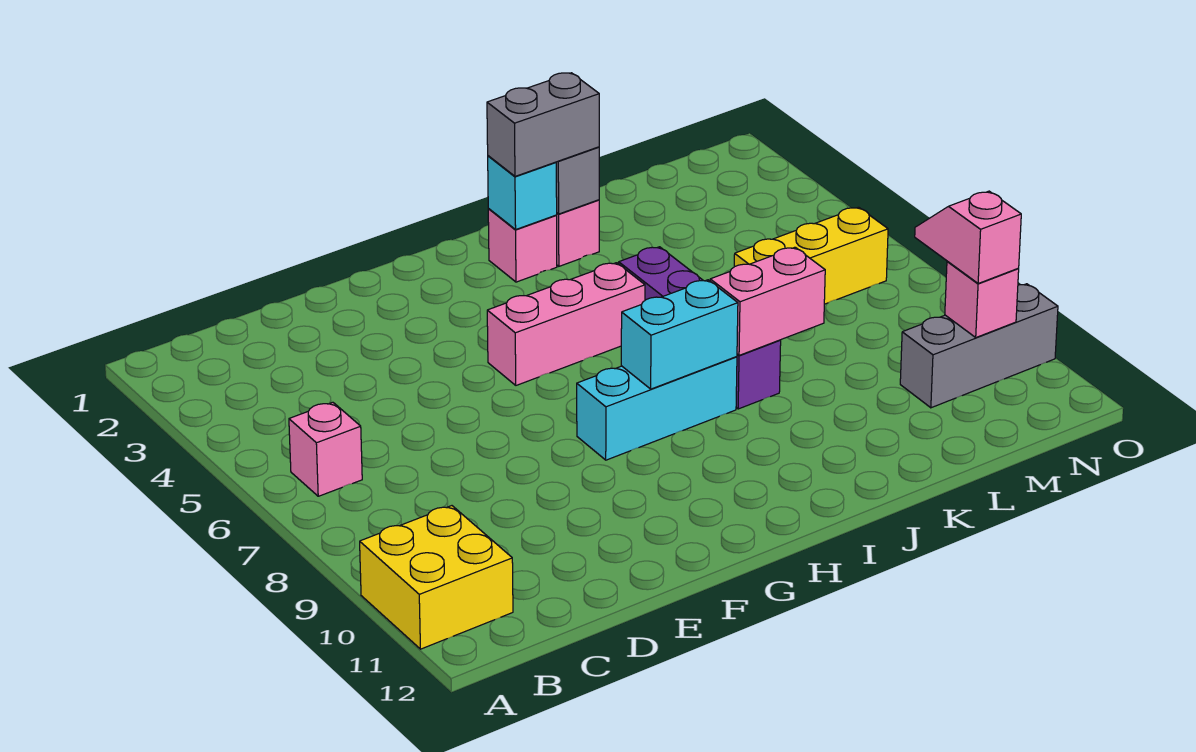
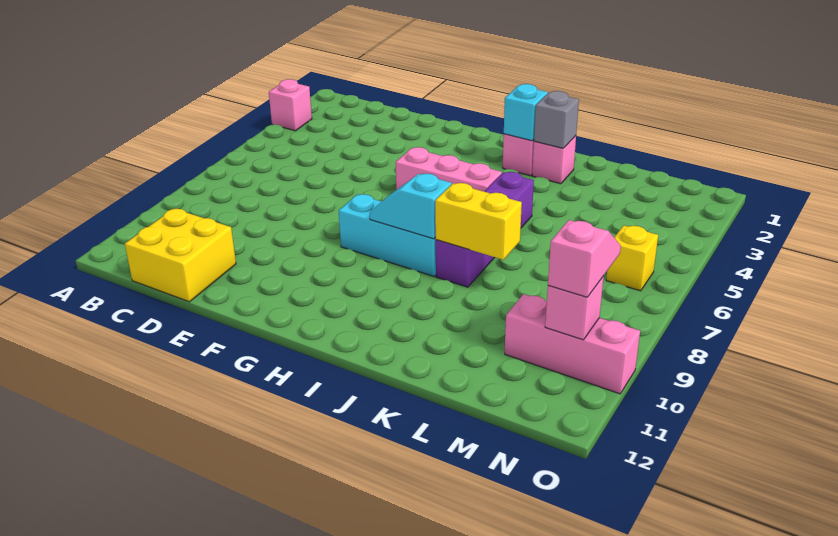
yellow 2x2 brick [360,506,513,649] -> yellow 2x2 brick moved to [125,209,236,302]
pink 1x1 brick [289,402,362,496] -> pink 1x1 brick moved to [269,79,312,131]
cyan 1x2 brick [621,280,738,389] -> cyan 1x2 slope [370,174,452,239]
grey 1x2 brick [487,73,599,176] -> none
pink 1x2 brick [710,247,825,355] -> yellow 1x2 brick [435,183,522,260]
yellow 1x3 brick [734,207,888,304] -> yellow 1x1 brick [606,226,658,291]
grey 1x3 brick [900,284,1058,408] -> pink 1x3 brick [505,294,640,394]

